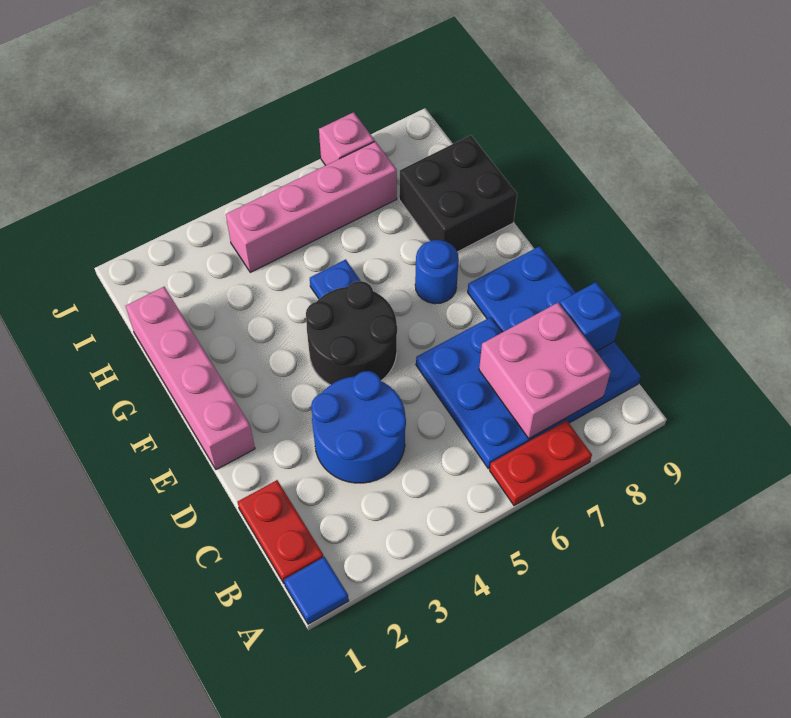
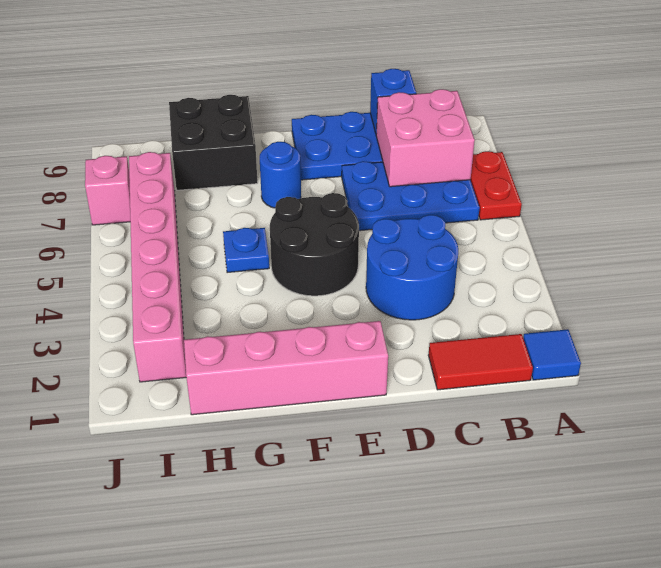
red 1x2 plate [238,480,324,584] -> red 1x2 tile [428,334,533,390]
pink 1x4 brick [226,141,397,272] -> pink 1x6 brick [129,152,186,382]

